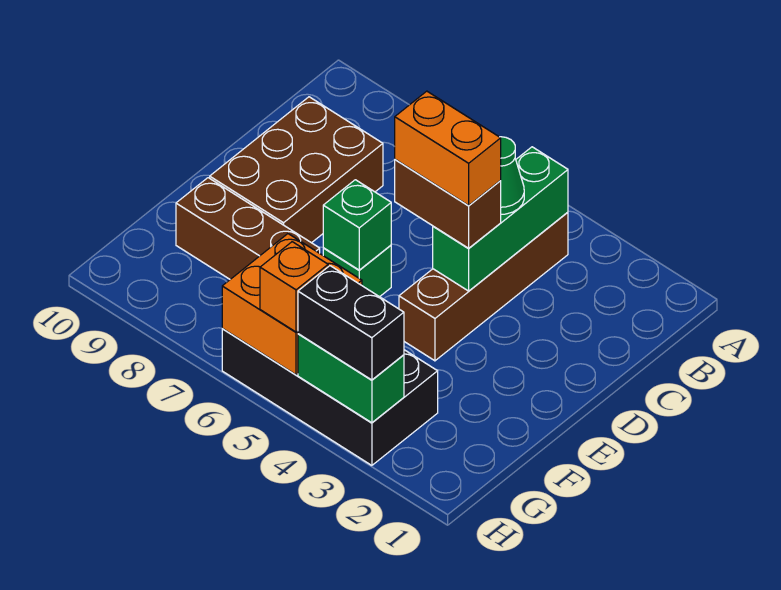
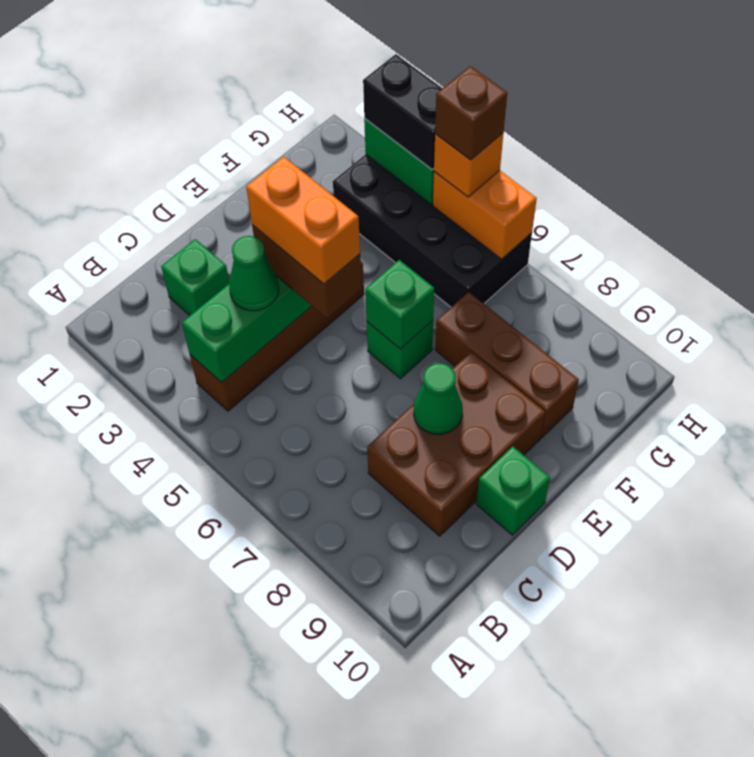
none -> green 1x1 brick [161,239,229,315]
none -> green 1x1 cone [414,363,463,434]
none -> green 1x1 brick [476,446,550,535]
orange 2x2 brick [222,234,362,375] -> orange 1x2 brick [433,170,537,259]
none -> brown 1x1 brick [435,66,507,160]

